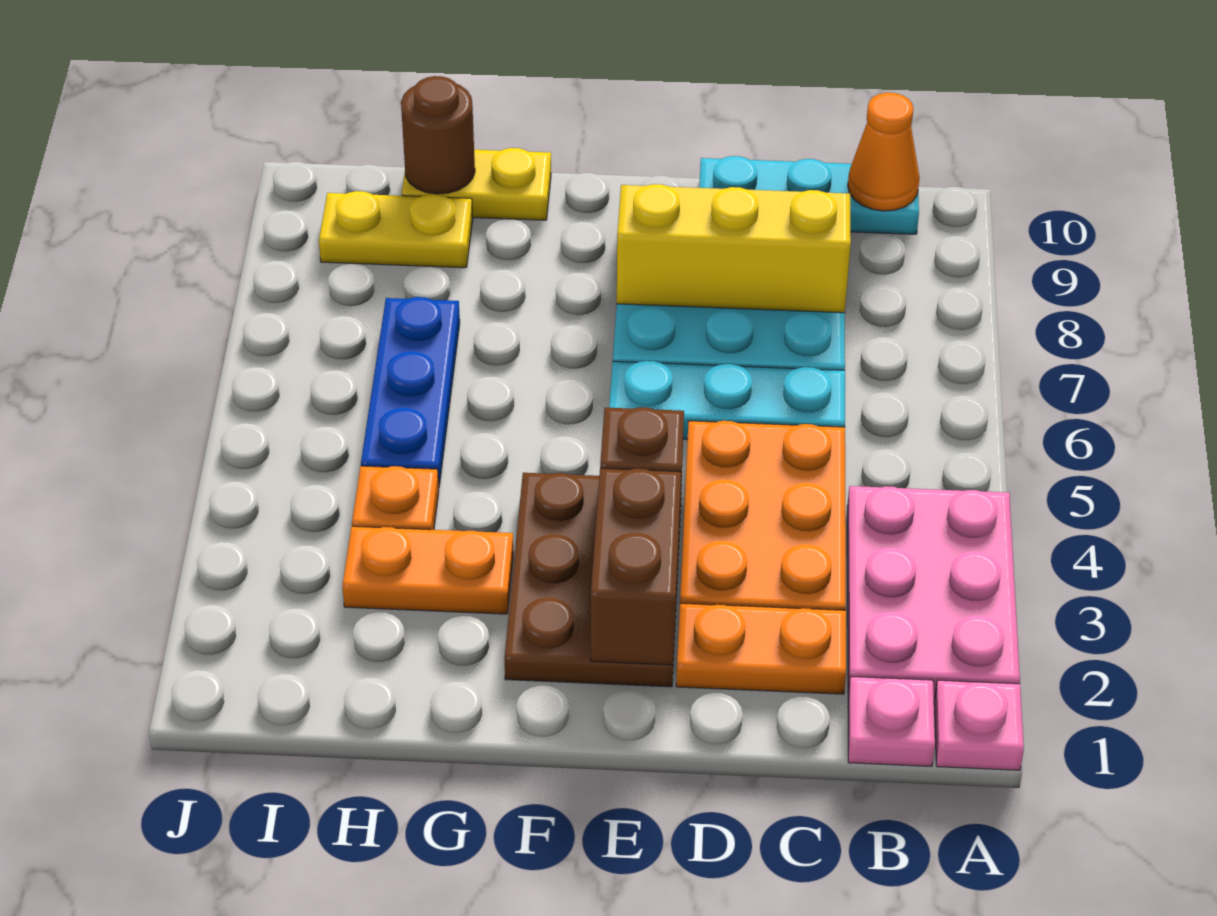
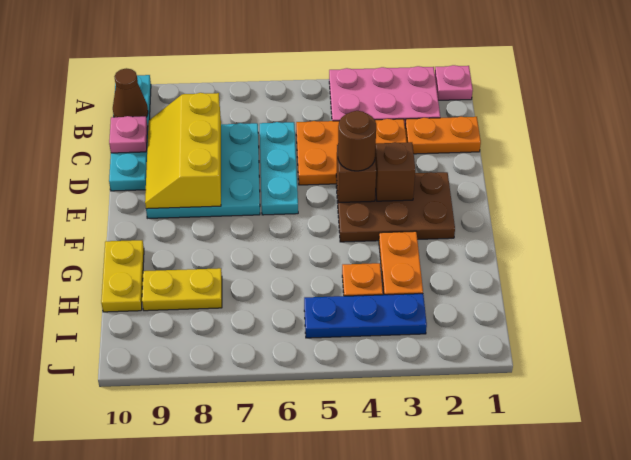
pink 1x1 plate [848,677,935,766] -> pink 1x1 plate moved to [109,116,148,153]
cyan 1x3 plate [699,156,919,234] -> cyan 1x4 plate [109,75,151,191]
orange 1x1 cone [848,93,920,211] -> brown 1x1 cone [113,68,148,117]
orange 1x2 plate [676,603,846,694] -> orange 1x2 plate turned to [405,117,481,154]
brown 1x2 brick [591,468,681,665] -> brown 1x1 brick [375,142,415,201]
blue 1x3 plate [361,297,460,485] -> blue 1x3 plate moved to [304,294,427,338]
yellow 1x2 plate [319,191,473,268] -> yellow 1x2 plate turned to [142,268,222,311]
brown 1x1 round brick [401,76,475,194] -> brown 1x1 round brick moved to [338,111,376,171]

